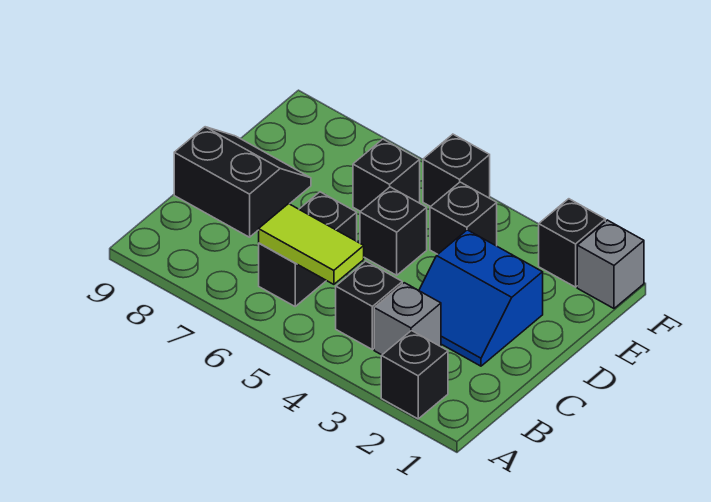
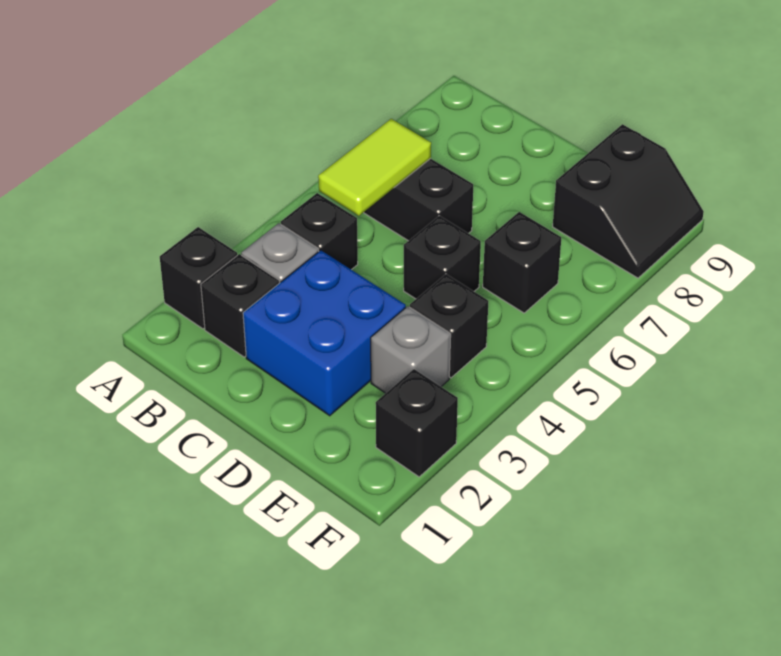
blue 2x2 slope [419,230,543,366] -> blue 2x2 brick [243,250,406,416]
black 2x2 slope [174,127,311,237] -> black 2x2 slope moved to [553,124,704,278]
grey 1x1 brick [577,220,644,308] -> grey 1x1 brick moved to [371,306,451,393]
black 1x1 brick [423,134,490,207] -> black 1x1 brick moved to [201,254,280,357]

